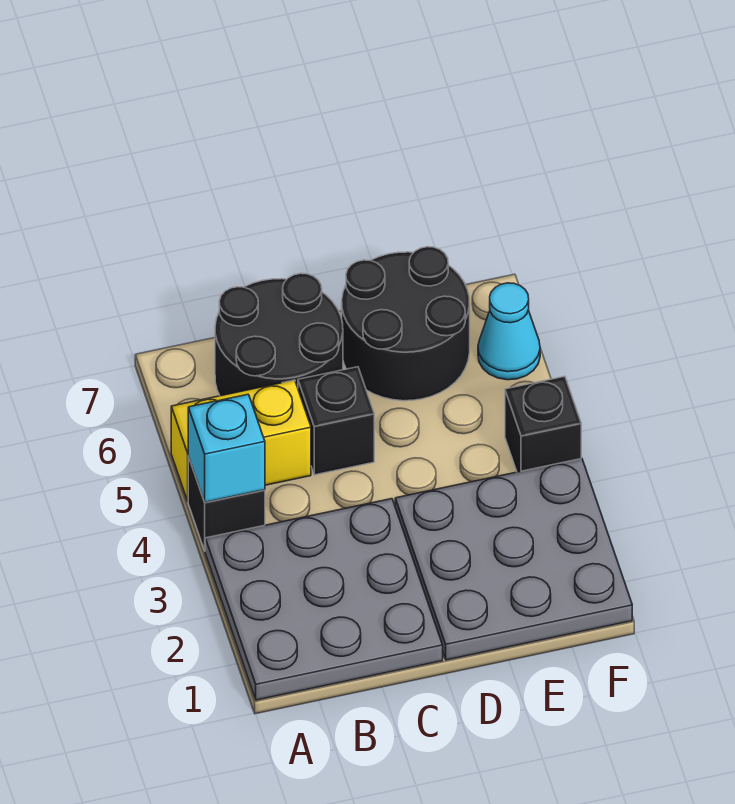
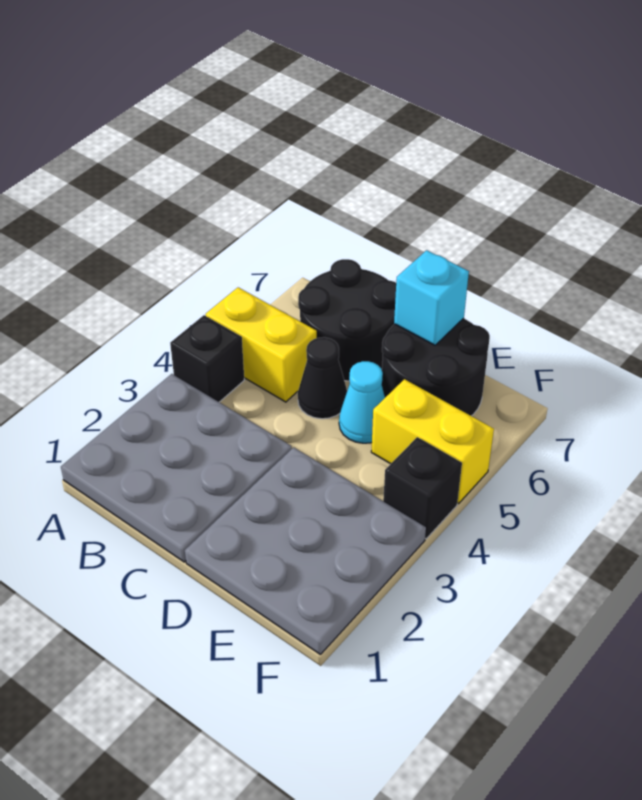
cyan 1x1 brick [188,394,265,502] -> cyan 1x1 brick moved to [394,250,469,345]
black 1x1 brick [298,367,374,475] -> black 1x1 cone [298,337,347,419]
none -> yellow 1x2 brick [371,379,494,504]
cyan 1x1 cone [478,283,540,380] -> cyan 1x1 cone moved to [339,361,385,443]

